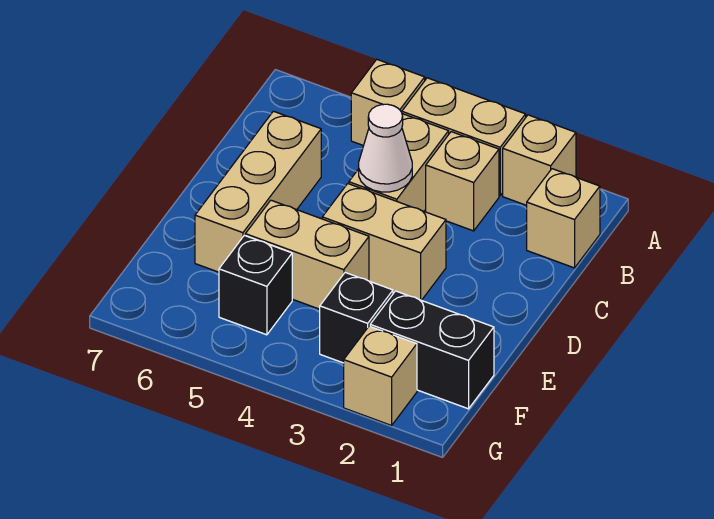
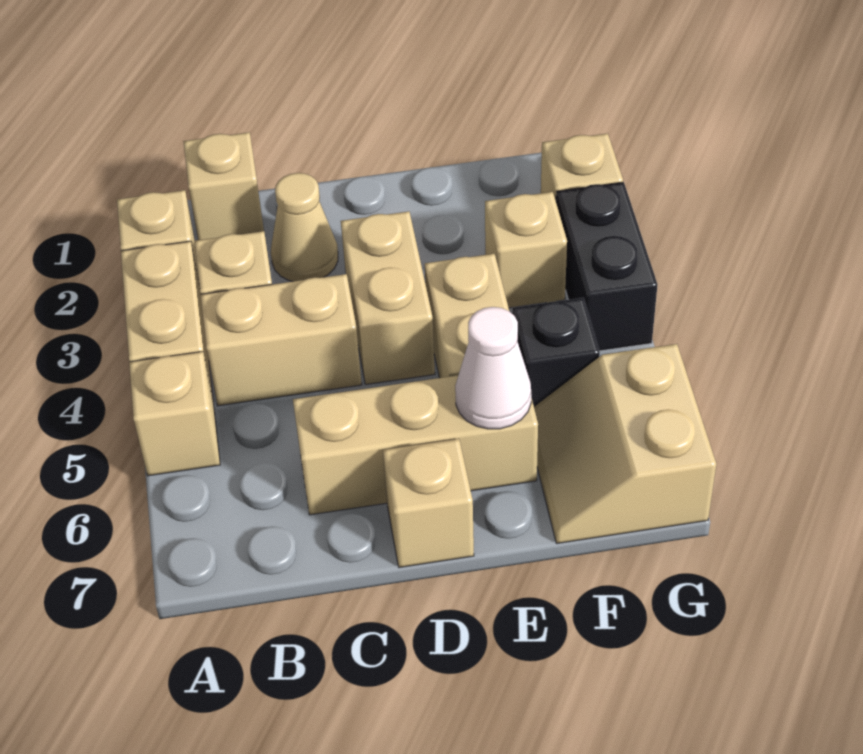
none -> tan 1x1 cone [271,173,338,281]
white 1x1 cone [359,104,412,192] -> white 1x1 cone moved to [455,307,531,429]
none -> tan 1x1 brick [383,439,474,568]
black 1x2 brick [370,291,494,409] -> black 1x2 brick moved to [556,182,657,351]
black 1x1 brick [320,273,393,363] -> tan 1x1 brick [485,192,567,308]
none -> tan 2x2 slope [534,344,716,544]

